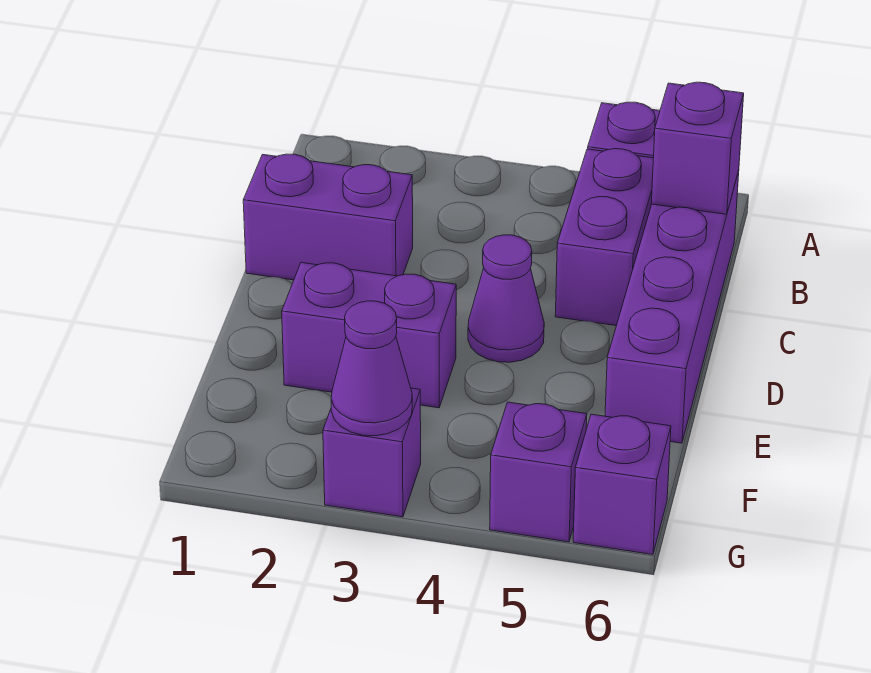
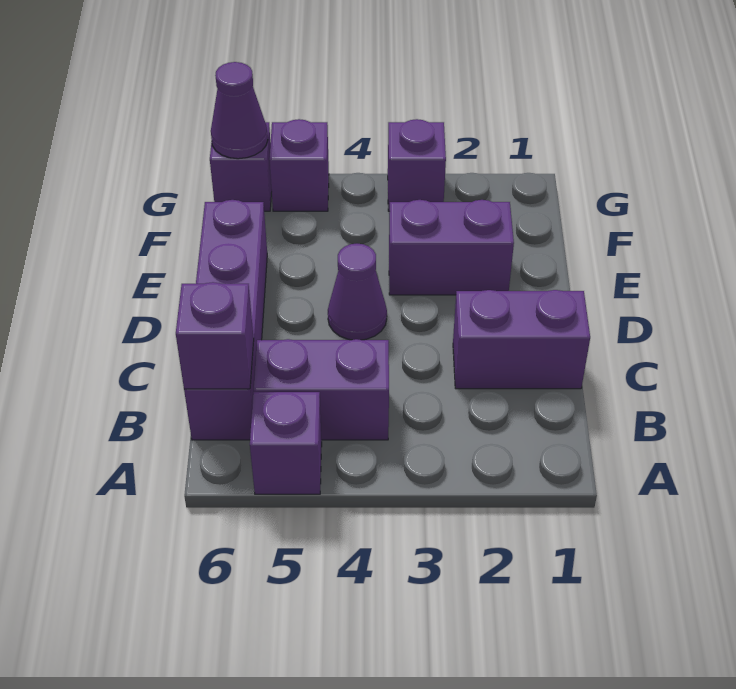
purple 1x2 brick [555,149,653,326] -> purple 1x2 brick turned to [254,339,389,440]
purple 1x1 cone [331,301,412,436] -> purple 1x1 cone moved to [211,62,268,159]

